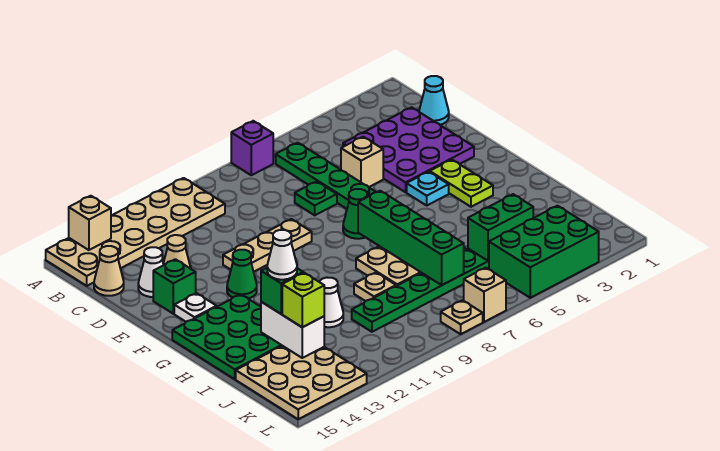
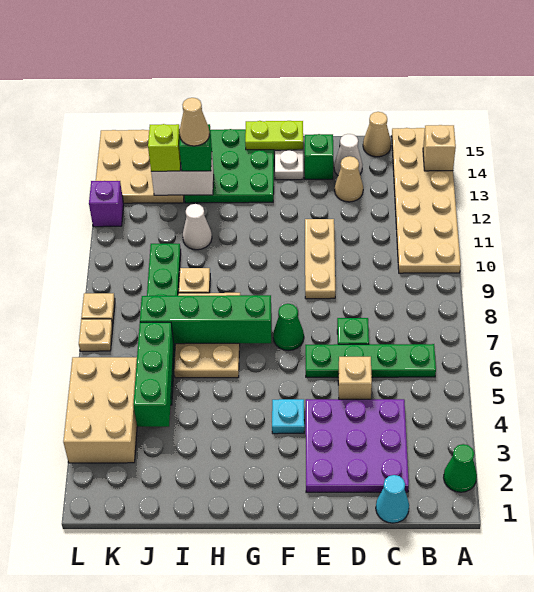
purple 1x1 brick [231,121,273,175] -> purple 1x1 brick moved to [89,181,124,227]
lime 1x2 plate [430,160,493,207] -> lime 1x2 plate moved to [245,121,303,150]
green 1x1 cone [227,250,257,299] -> green 1x1 cone moved to [444,444,477,492]
white 1x1 cone [267,230,297,280] -> tan 1x1 cone [180,98,210,146]
green 1x2 brick [468,194,533,261] -> green 1x3 brick [133,322,174,427]
green 2x3 brick [489,206,599,298] -> tan 2x3 brick [63,357,137,463]
tan 1x1 brick [464,268,506,322] -> tan 1x1 plate [79,319,113,351]

